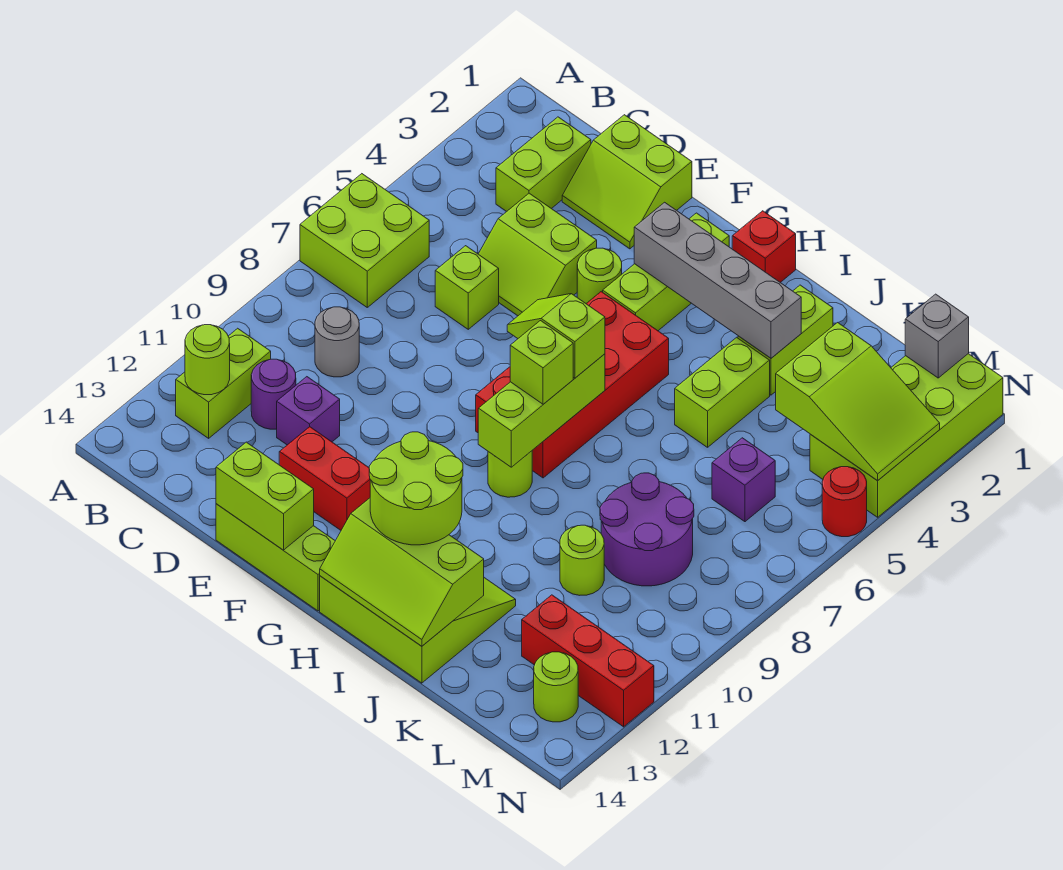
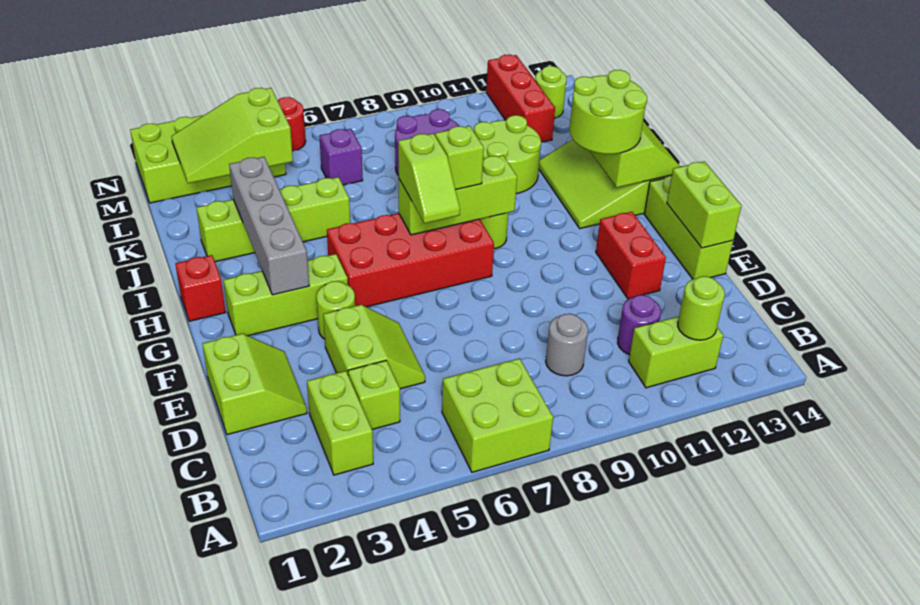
lime 1x2 brick [496,117,591,212] -> lime 1x2 brick turned to [307,371,373,475]
lime 1x1 brick [435,246,499,329] -> lime 1x1 brick moved to [348,360,400,429]
purple 1x1 brick [277,377,340,445] -> none
lime 1x1 round brick [560,525,604,595] -> lime 2x2 round brick [474,115,541,194]
lime 2x3 slope [776,323,940,480] -> lime 2x3 slope turned to [171,88,293,183]
grey 1x1 brick [905,294,969,378] -> none

